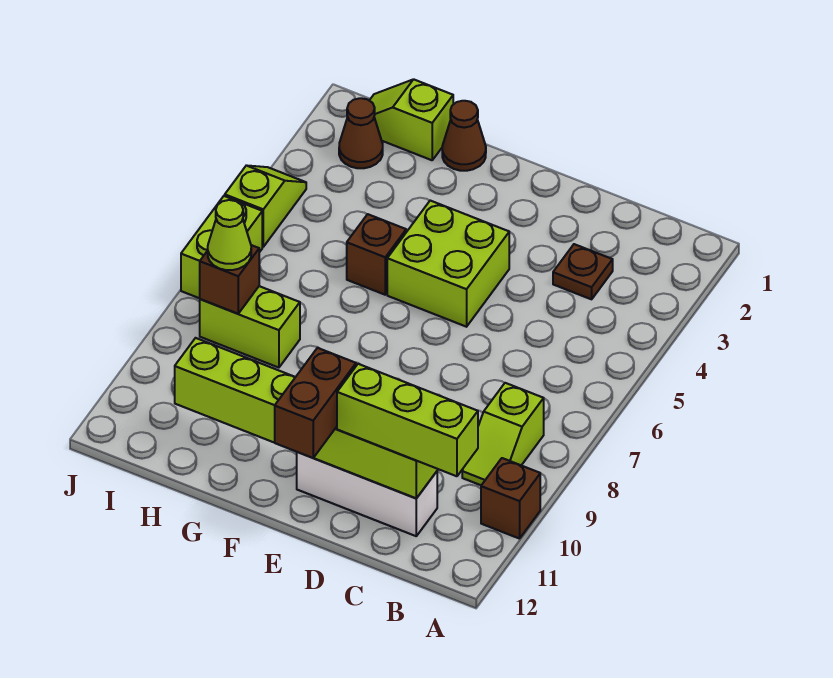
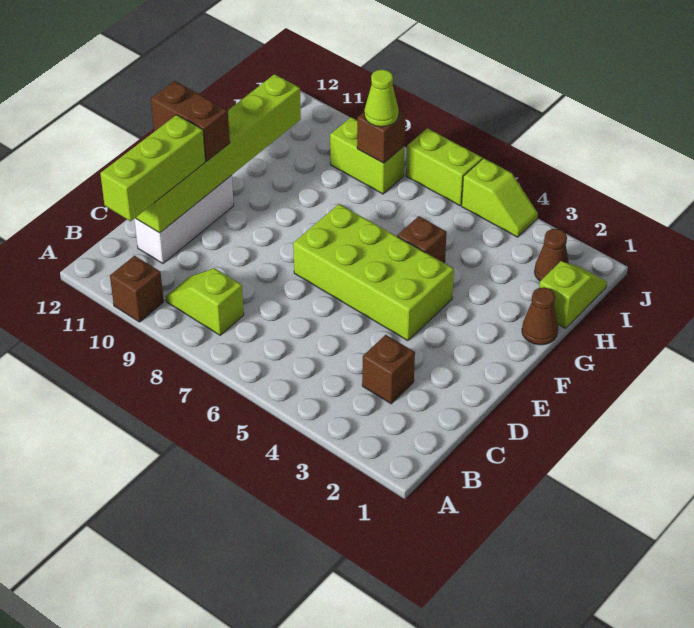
brown 1x1 plate [553,244,613,299] -> brown 1x1 brick [362,335,415,404]
lime 2x2 brick [387,201,509,327] -> lime 2x4 brick [293,204,454,341]
lime 1x2 brick [200,286,300,368] -> lime 1x2 brick turned to [330,117,404,194]

